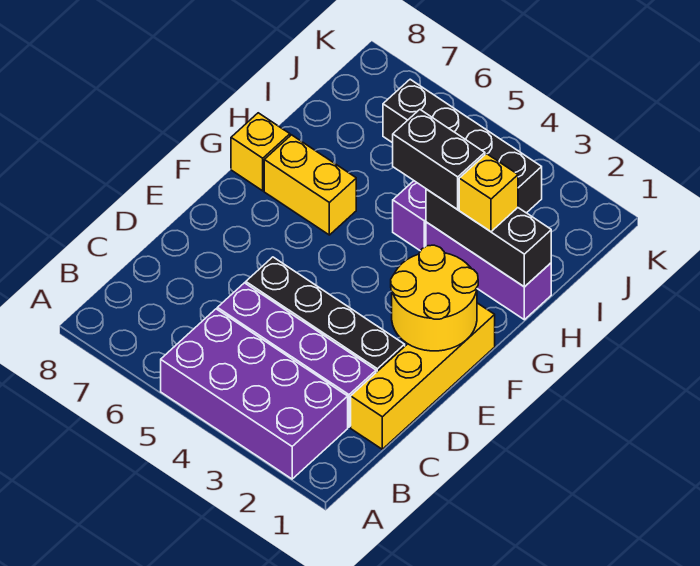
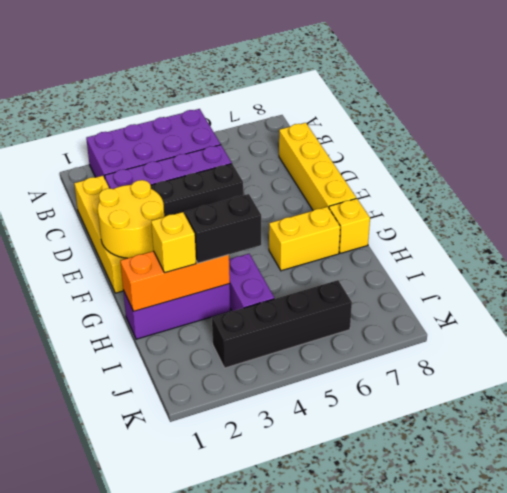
none -> yellow 1x4 brick [279,123,356,210]
black 1x3 brick [426,189,551,287] -> orange 1x3 brick [120,251,230,311]

